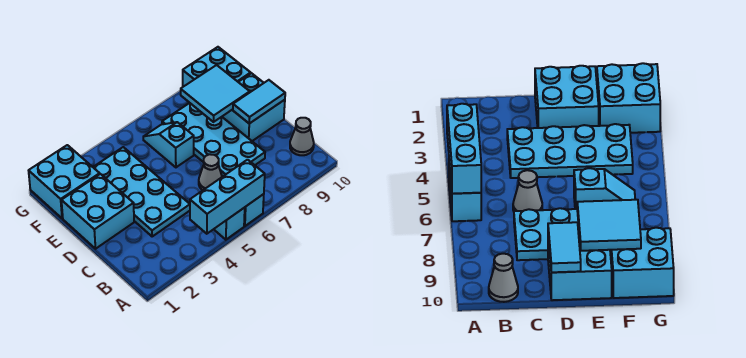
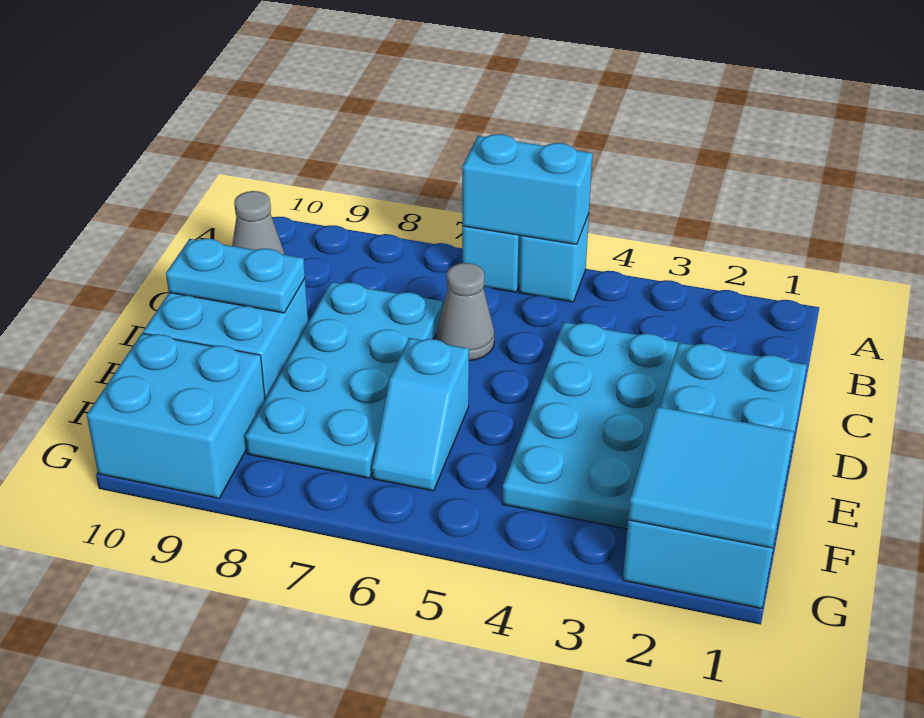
cyan 1x3 brick [190,160,265,234] -> cyan 1x2 brick [462,134,592,244]
cyan 1x2 tile [233,80,285,124] -> cyan 1x2 plate [166,239,305,313]
cyan 2x2 tile [181,65,250,122] -> cyan 2x2 tile moved to [628,407,794,548]

